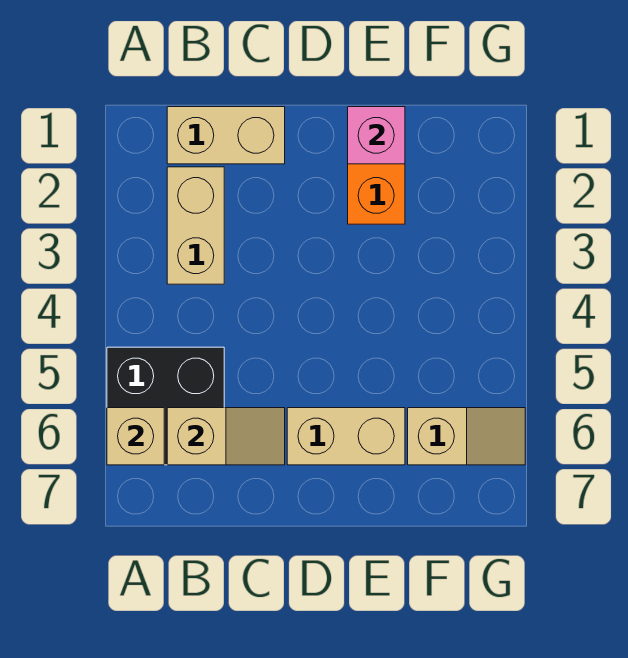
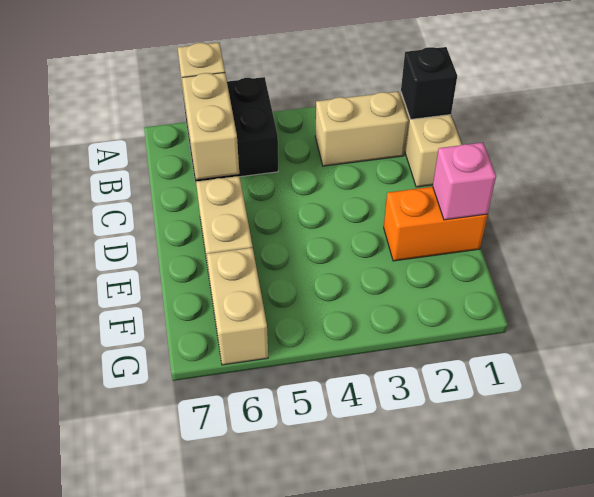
none -> black 1x1 brick [401,47,457,119]
tan 1x2 slope [167,408,285,465] -> tan 1x2 brick [182,73,239,179]
tan 1x2 slope [408,408,525,465] -> tan 1x2 brick [207,248,268,365]

